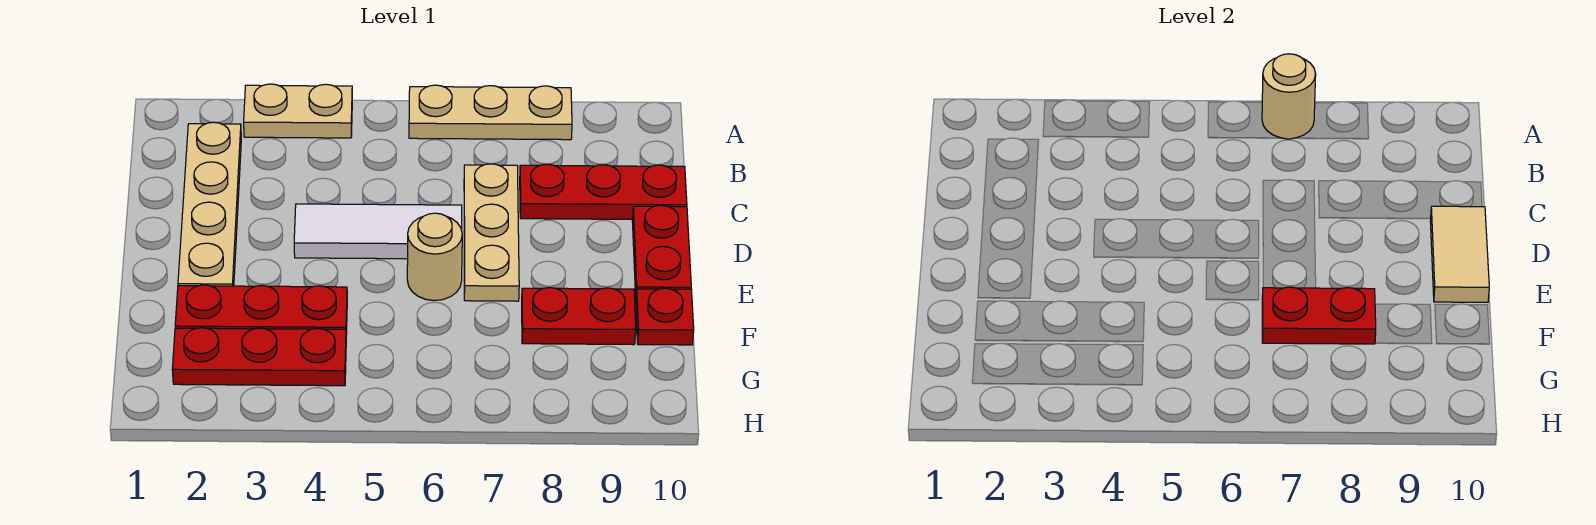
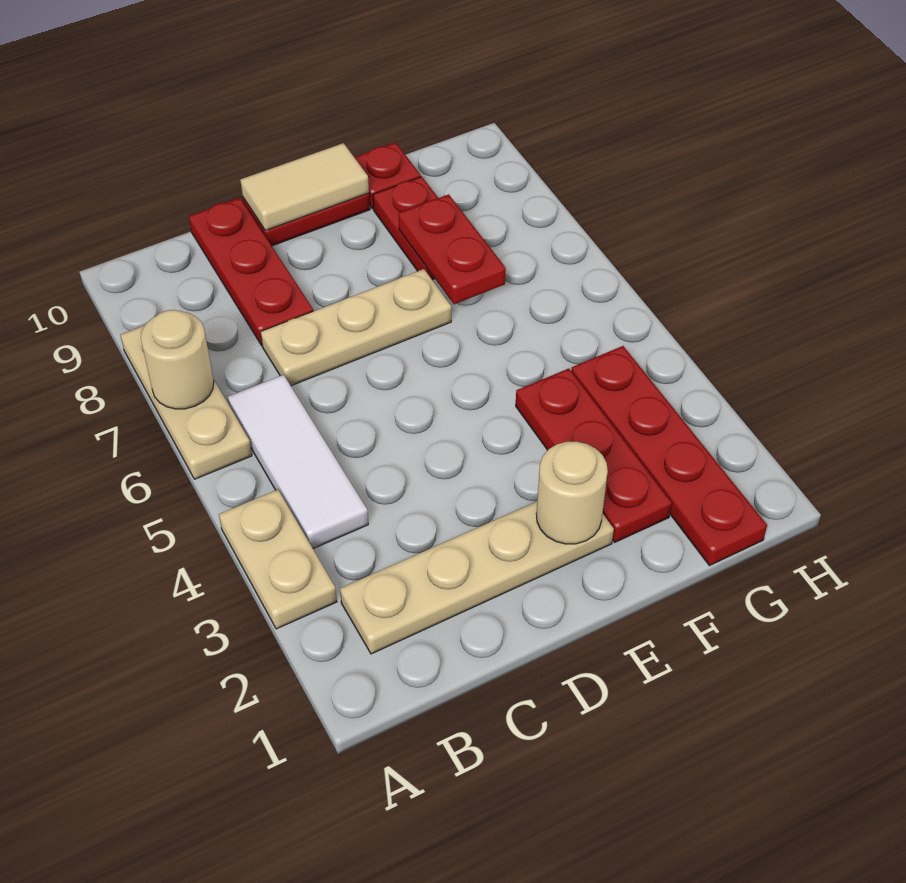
white 1x3 tile [294,204,462,259] -> white 1x3 tile moved to [228,375,368,549]
tan 1x1 round brick [407,213,462,301] -> tan 1x1 round brick moved to [536,442,608,544]
red 1x3 plate [172,328,346,386] -> red 1x4 plate [571,346,767,566]

